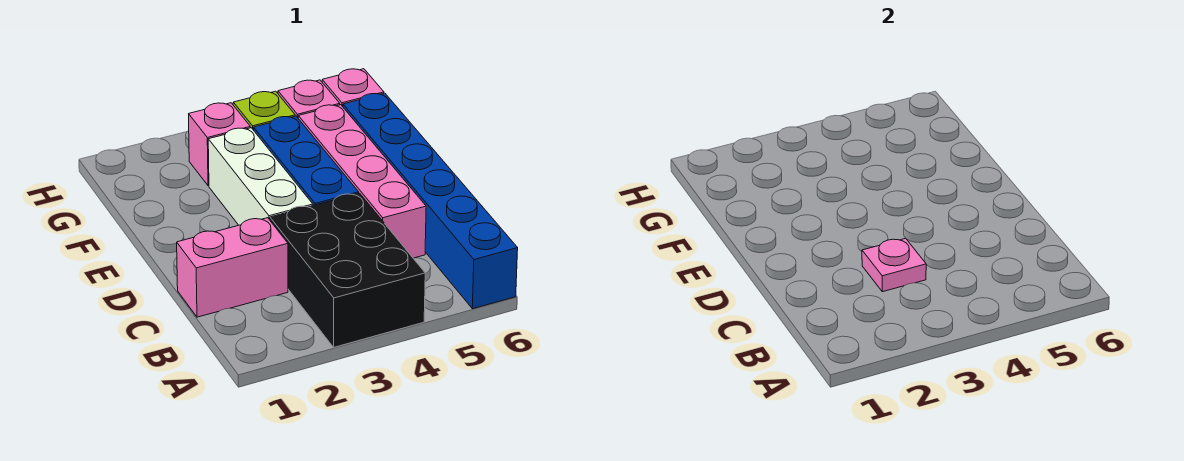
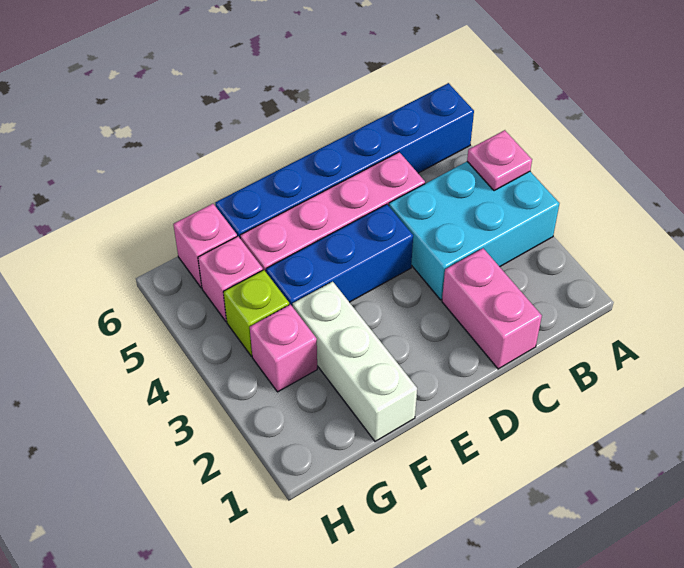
black 2x3 brick [270,193,425,347] -> cyan 2x3 brick [389,162,559,300]
pink 1x1 plate [862,238,926,292] -> pink 1x1 plate moved to [467,130,532,191]
white 1x3 brick [208,128,313,225] -> white 1x3 brick turned to [293,282,417,441]

